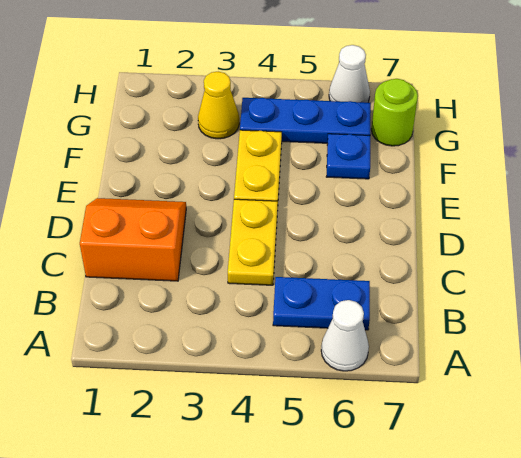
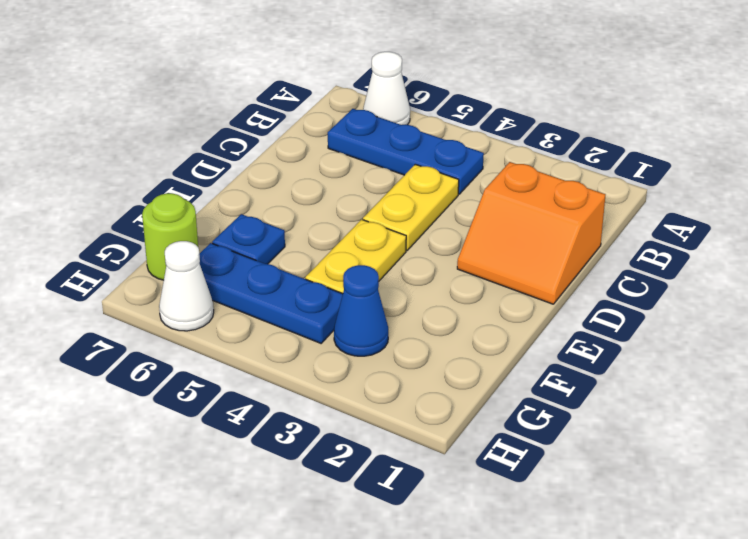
blue 1x2 plate [273,277,370,330] -> blue 1x3 plate [328,109,484,194]
yellow 1x1 cone [198,72,239,139] -> blue 1x1 cone [334,265,388,356]

